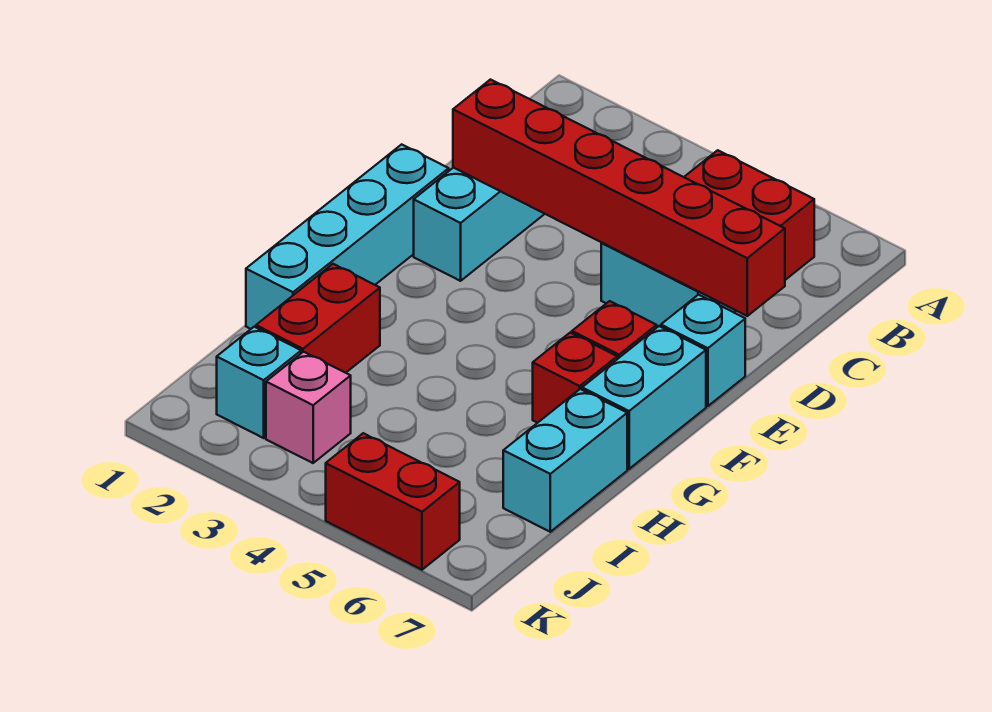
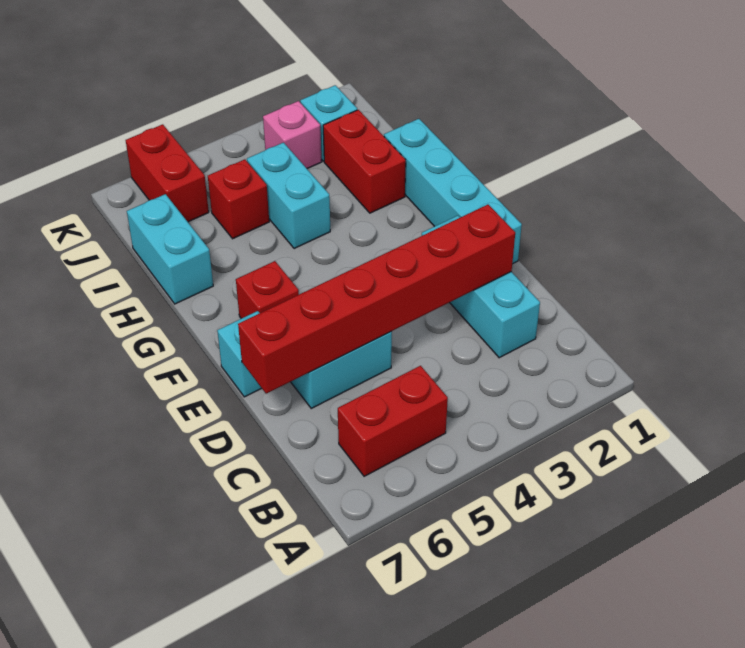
cyan 1x2 brick [582,326,706,469] -> cyan 1x2 brick moved to [247,143,330,249]
red 1x1 brick [533,333,617,423] -> red 1x1 brick moved to [208,159,269,239]
red 1x2 brick [326,433,460,570] -> red 1x2 brick turned to [126,124,209,222]

